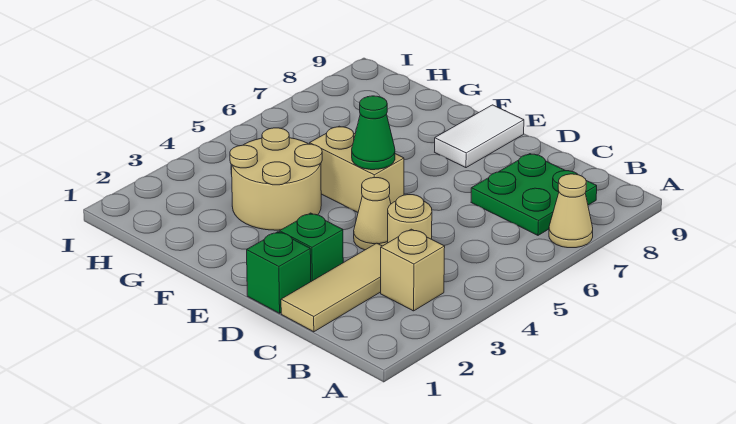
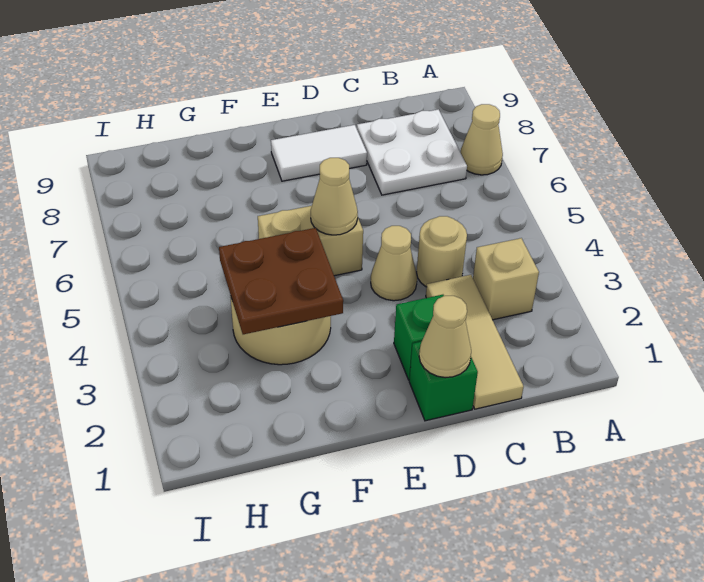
green 2x2 plate [471,154,597,235] -> white 2x2 plate [357,109,467,195]
none -> tan 1x1 cone [419,296,471,378]
green 1x1 cone [352,96,395,170] -> tan 1x1 cone [311,158,358,235]
white 1x2 tile [435,105,524,168] -> white 1x2 tile turned to [271,125,367,181]
none -> brown 2x2 plate [219,228,343,334]

